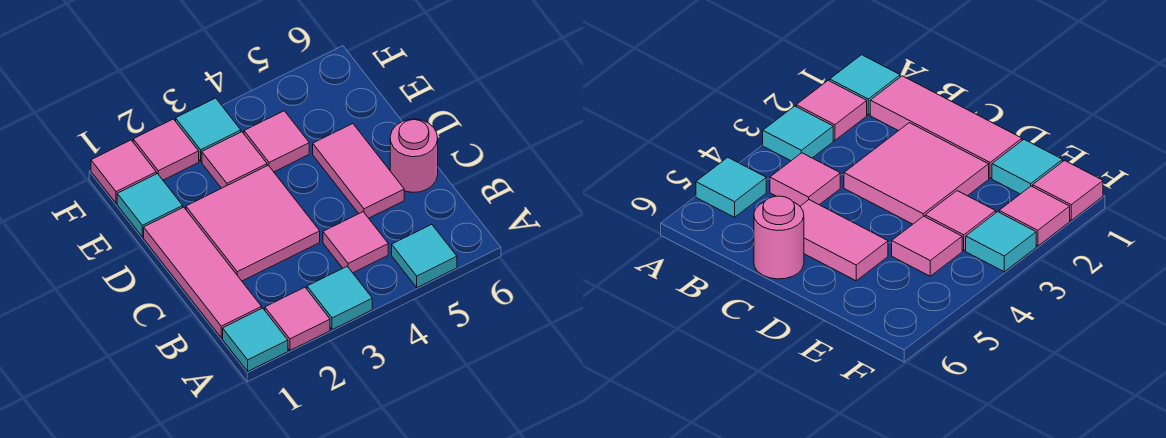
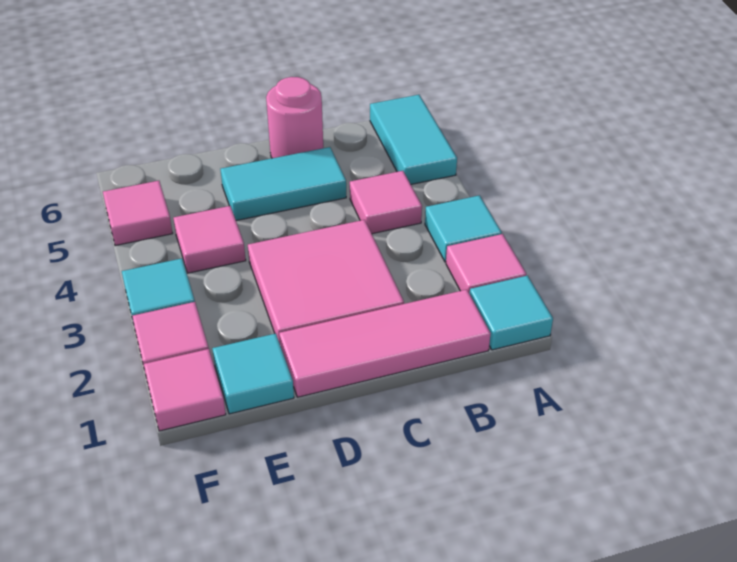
cyan 1x1 tile [392,224,457,288] -> cyan 1x2 tile [370,95,457,184]
pink 1x2 tile [313,124,404,218] -> cyan 1x2 tile [220,147,346,221]
pink 1x1 tile [202,132,267,188] -> pink 1x1 tile moved to [103,181,173,246]

